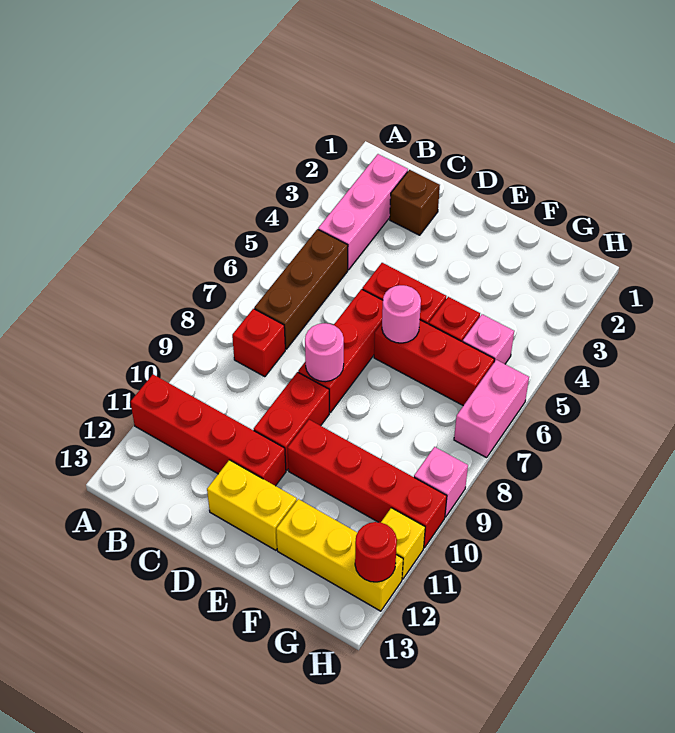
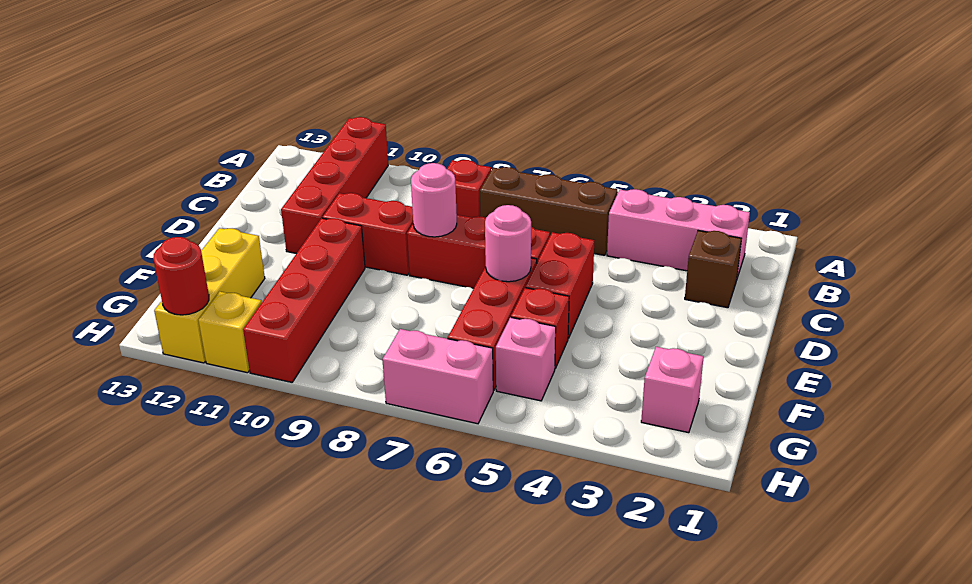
yellow 1x2 brick [207,460,297,550] -> none
pink 1x1 brick [414,447,468,517] -> pink 1x1 brick moved to [641,347,704,433]

